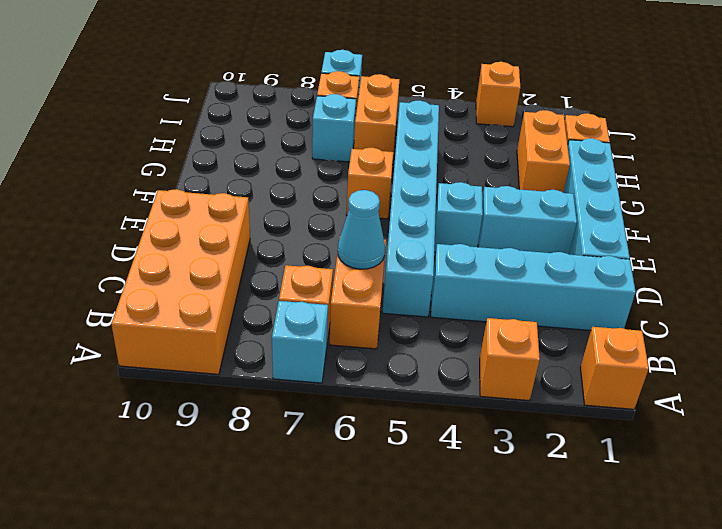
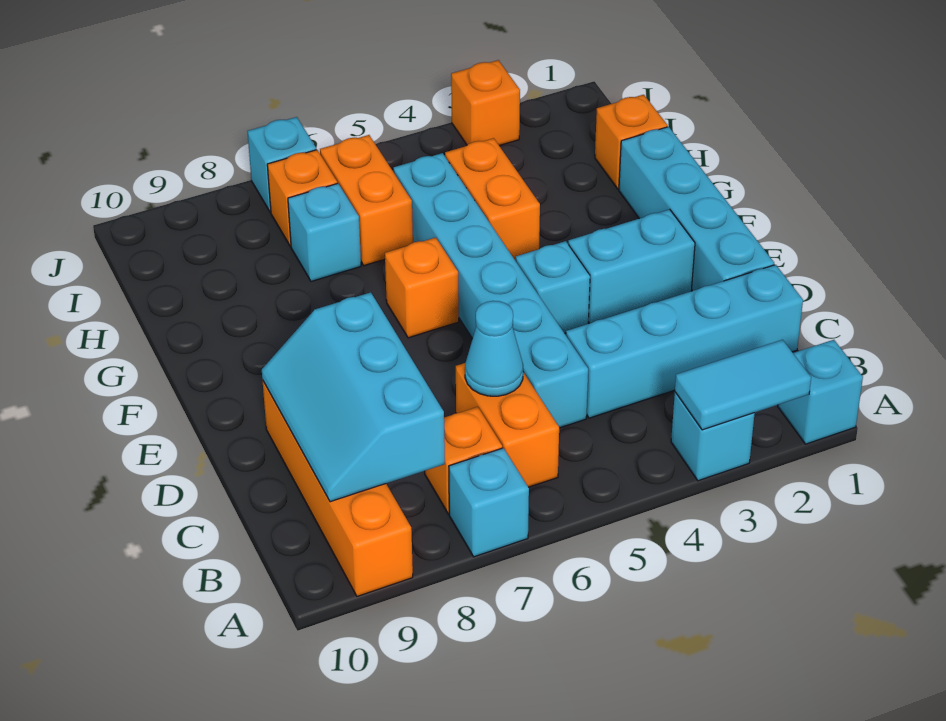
orange 1x1 brick [580,327,649,409] -> cyan 1x1 brick [778,340,863,444]
none -> cyan 1x2 tile [675,340,811,430]
orange 1x1 brick [480,318,540,401] -> cyan 1x1 brick [671,392,755,481]
orange 2x4 brick [111,189,250,374] -> orange 1x4 brick [262,380,413,596]
none -> cyan 2x3 slope [262,292,445,502]
orange 1x2 brick [517,110,570,193] -> orange 1x2 brick moved to [445,138,540,261]

